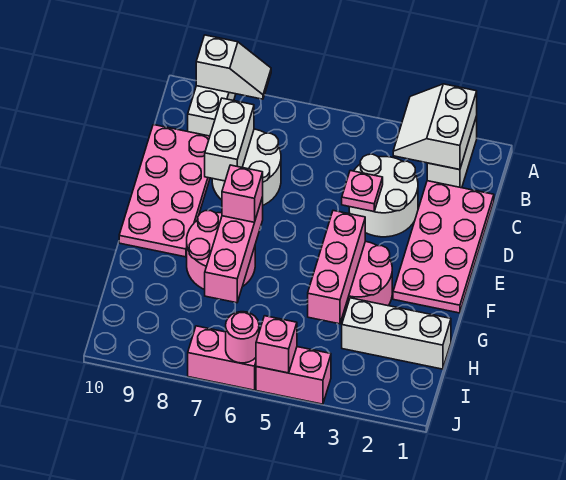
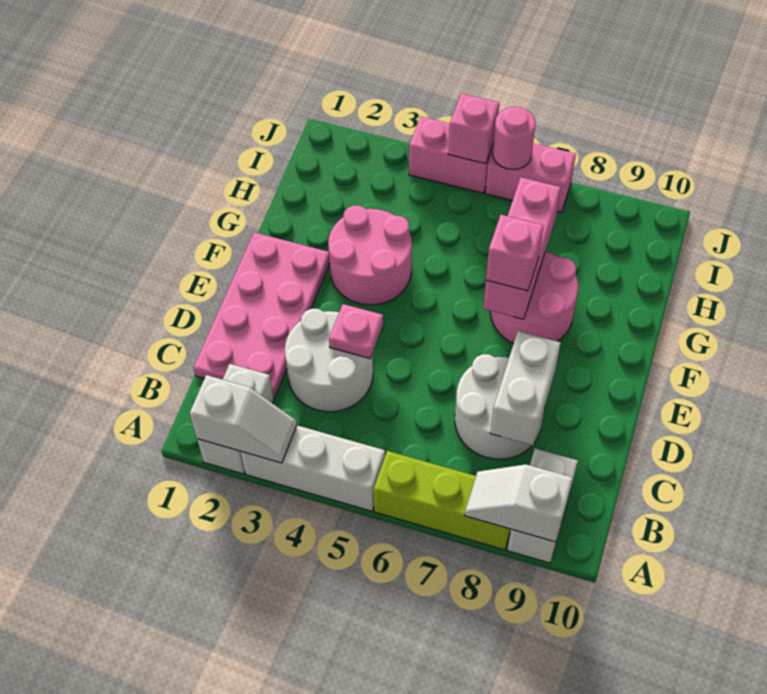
white 2x2 slope [393,84,477,170] -> white 1x2 slope [190,375,297,463]
none -> lime 1x3 brick [373,451,511,550]
pink 2x4 plate [119,125,210,257] -> none
pink 1x3 brick [308,211,365,324] -> none
white 1x3 brick [342,298,451,369] -> white 1x3 brick moved to [240,425,385,511]

